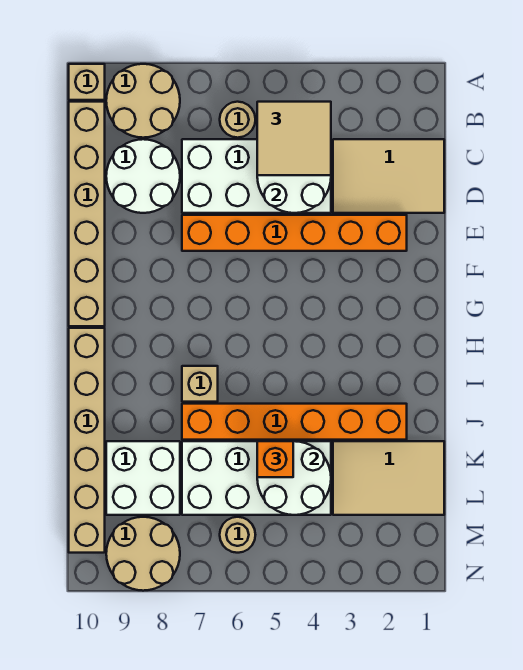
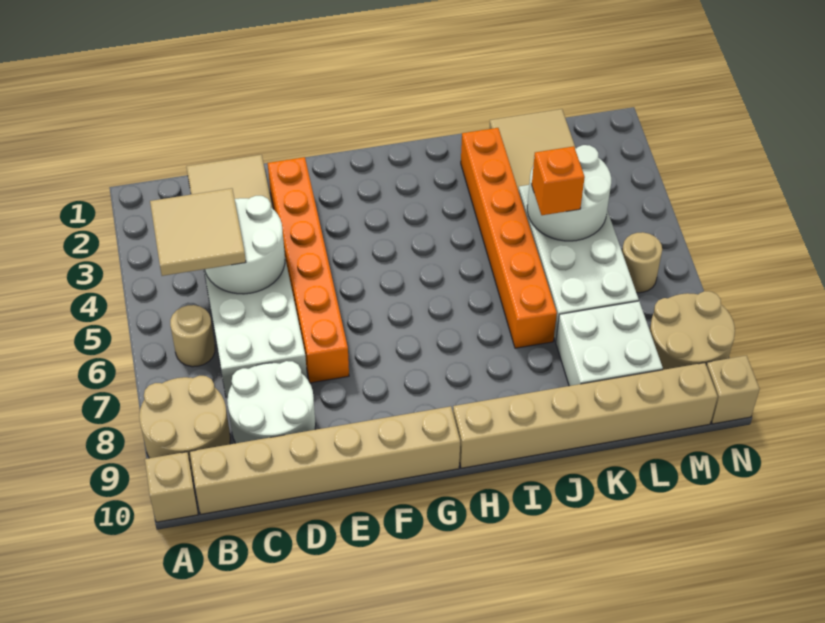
tan 1x1 brick [182,366,218,402] -> tan 1x1 brick moved to [706,356,759,424]

